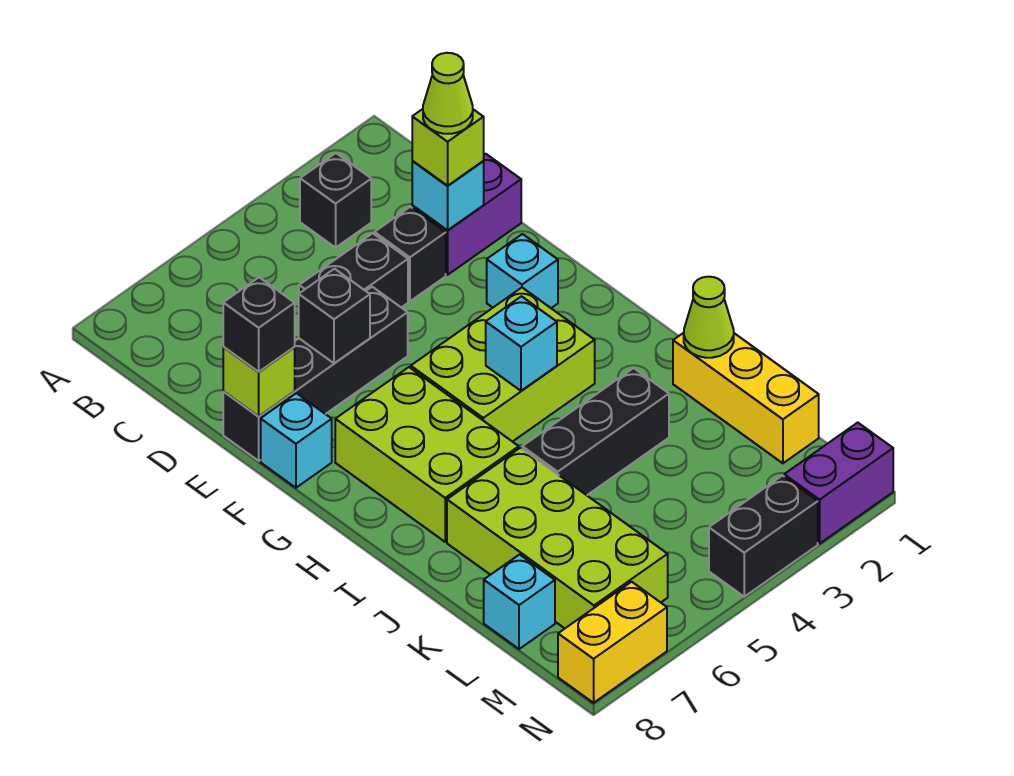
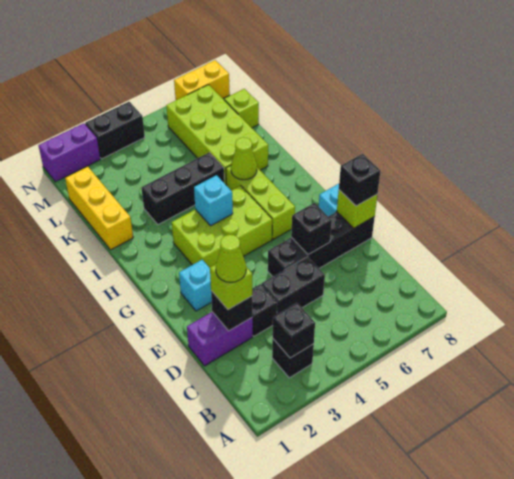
none -> black 1x1 brick [273,303,315,358]
cyan 1x1 brick [412,161,484,230] -> black 1x1 brick [211,291,253,331]
lime 2x3 brick [335,367,519,542] -> lime 1x3 brick [226,166,295,239]
lime 1x1 cone [684,277,734,358] -> lime 1x1 cone moved to [231,137,257,180]
cyan 1x1 brick [484,555,555,649] -> lime 1x1 brick [224,89,259,128]

